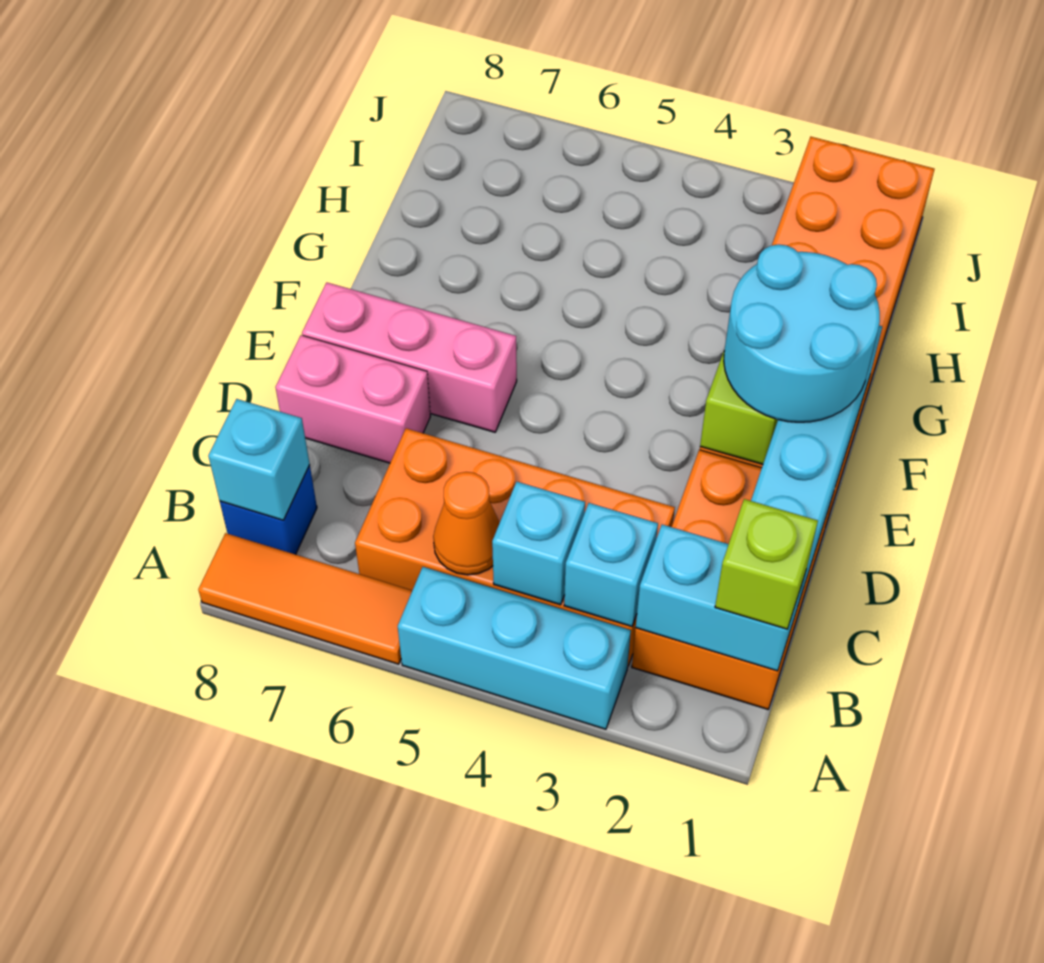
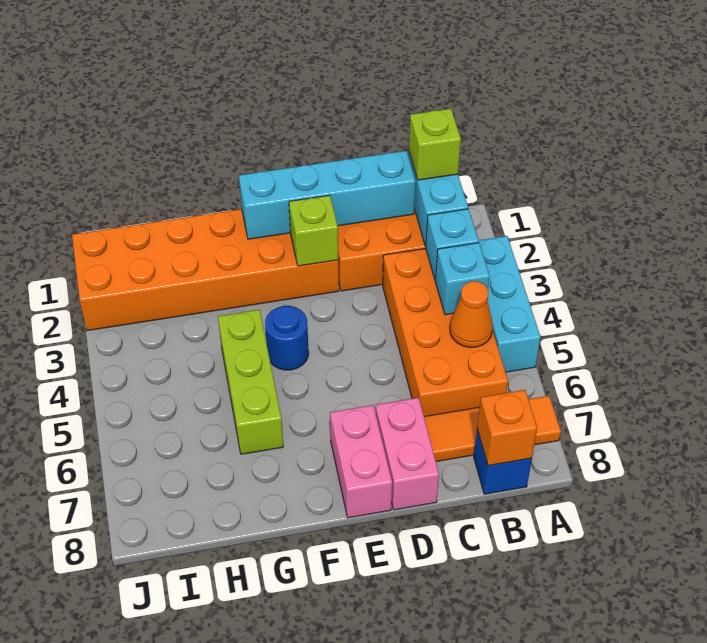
orange 1x3 tile [198,533,412,664] -> orange 1x3 tile turned to [424,396,561,461]
cyan 1x1 brick [208,399,310,520] -> orange 1x1 brick [477,390,537,466]
cyan 2x2 round brick [724,244,880,422] -> none
pink 1x3 brick [302,282,517,432] -> pink 1x2 brick [330,405,392,518]
none -> blue 1x1 round brick [265,306,309,370]
none -> lime 1x3 brick [218,310,283,454]

